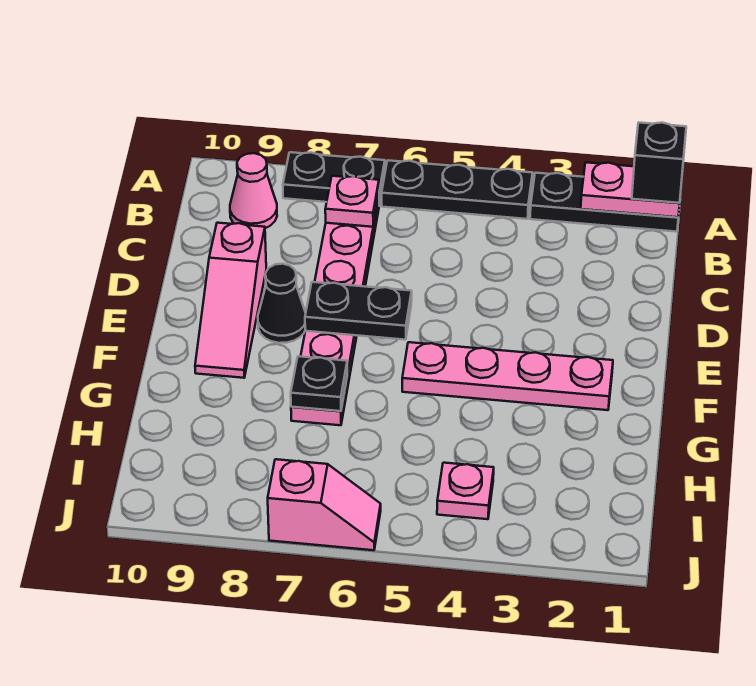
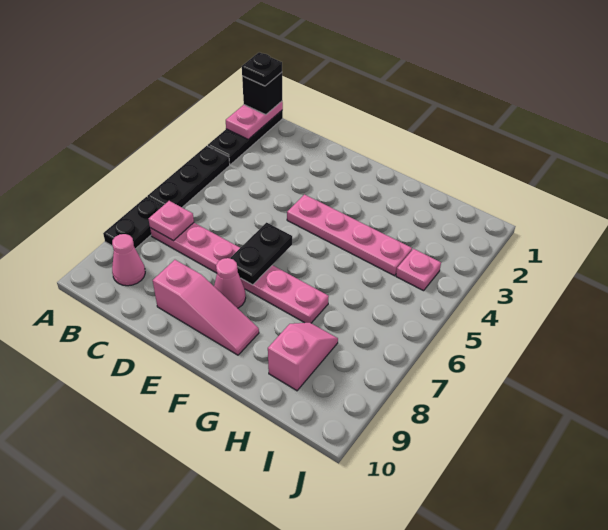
black 1x1 cone [258,264,306,343] -> pink 1x1 cone [214,258,246,308]
pink 1x4 plate [402,342,613,410] -> pink 1x4 plate turned to [287,195,412,276]
black 1x1 plate [291,356,347,411] -> black 1x1 plate moved to [242,52,282,86]
pink 1x2 slope [268,459,381,550] -> pink 1x2 slope moved to [268,323,338,391]

